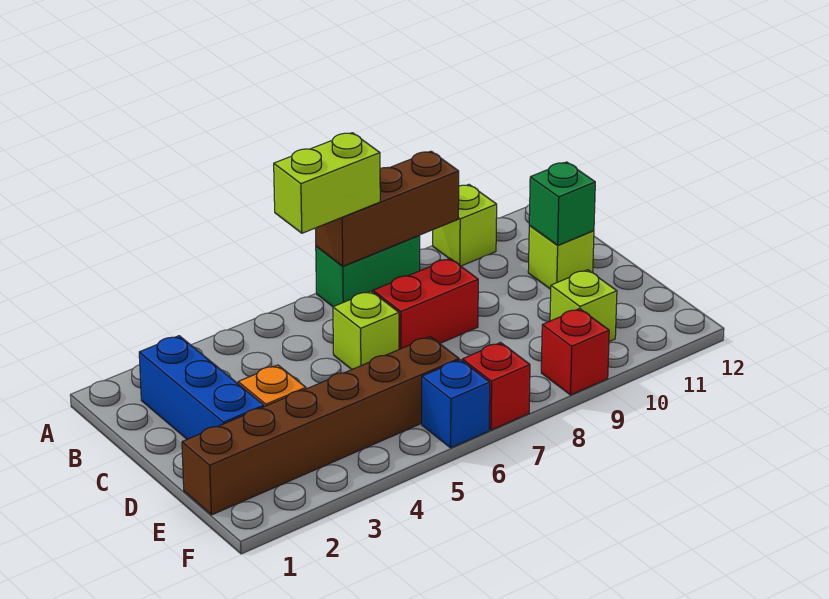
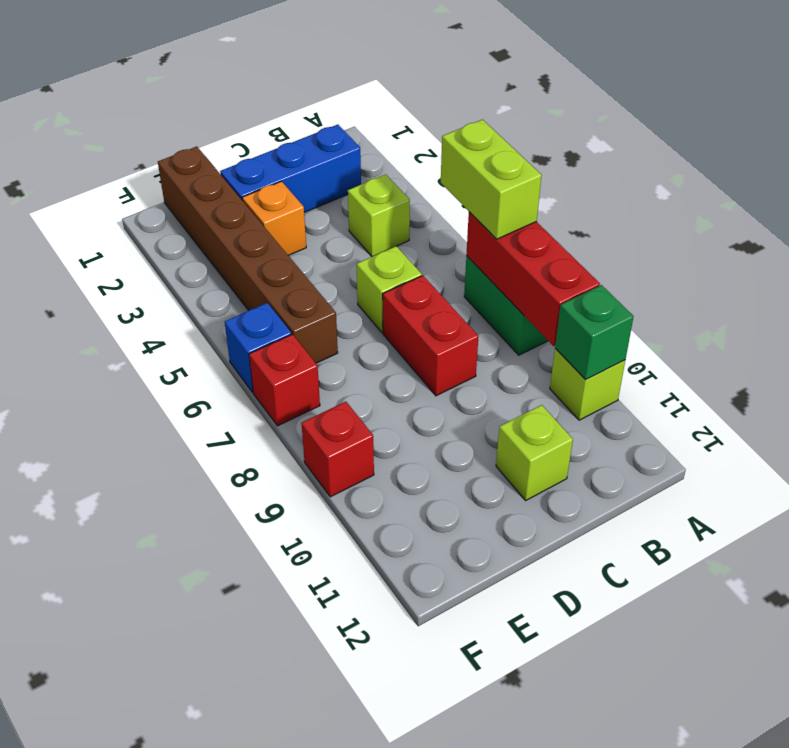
brown 1x3 brick [315,151,459,266] -> red 1x3 brick [466,212,600,346]
green 1x1 brick [529,162,595,245] -> green 1x1 brick moved to [555,285,634,379]
lime 1x1 brick [550,270,617,342] -> lime 1x1 brick moved to [348,174,410,257]

